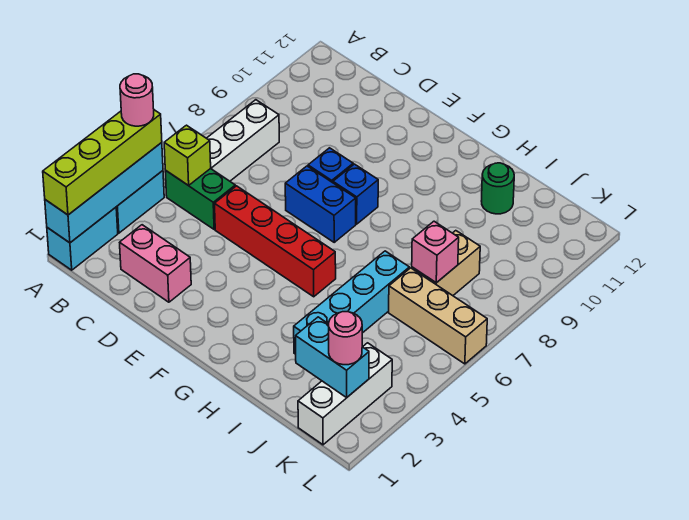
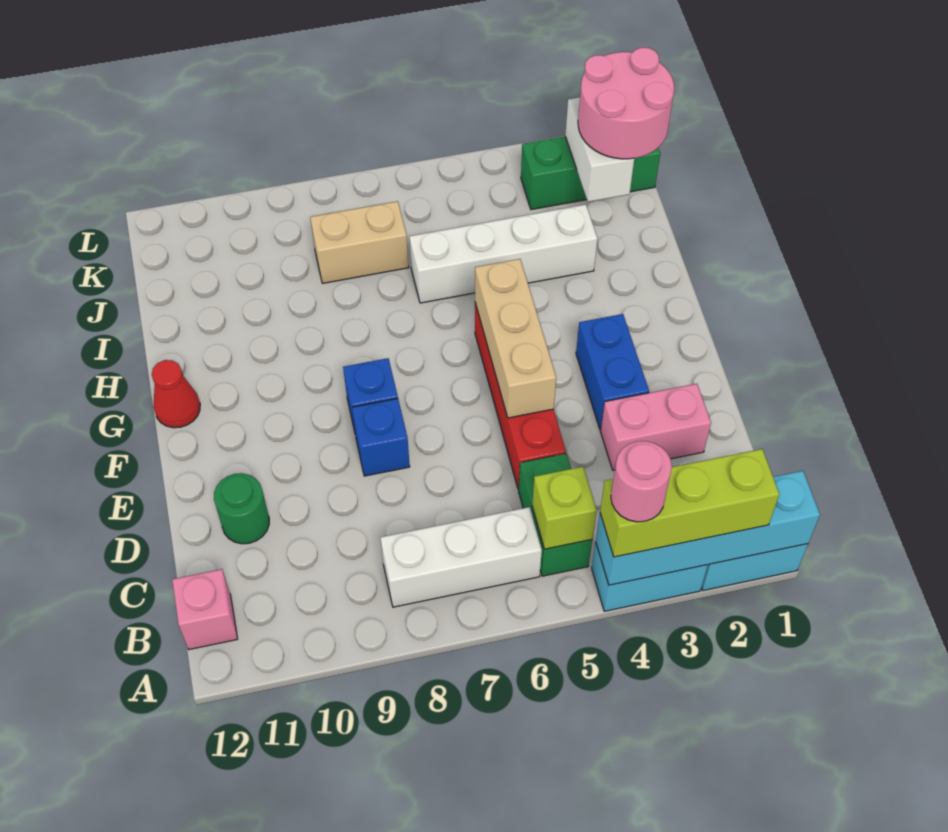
lime 1x4 brick [43,110,162,215] -> lime 1x3 brick [600,449,779,557]
pink 1x2 brick [120,225,191,302] -> pink 1x2 brick turned to [600,384,711,470]
blue 1x2 brick [285,166,356,242] -> blue 1x2 brick moved to [576,314,649,430]
none -> red 1x1 cone [152,360,200,428]
cyan 1x4 brick [294,251,409,354] -> white 1x4 brick [409,204,597,303]
green 1x1 round brick [482,163,514,214] -> green 1x1 round brick moved to [214,473,269,544]
cyan 1x2 brick [296,317,369,397] -> white 1x2 brick [565,97,634,202]
tan 1x3 brick [389,268,487,364] -> tan 1x3 brick moved to [475,259,556,418]
pink 1x1 brick [412,221,459,283] -> pink 1x1 brick moved to [172,569,237,650]
white 1x3 brick [298,343,392,445] -> green 1x3 brick [521,136,660,210]
pink 1x1 round brick [329,311,362,365] -> pink 2x2 round brick [578,48,674,159]

